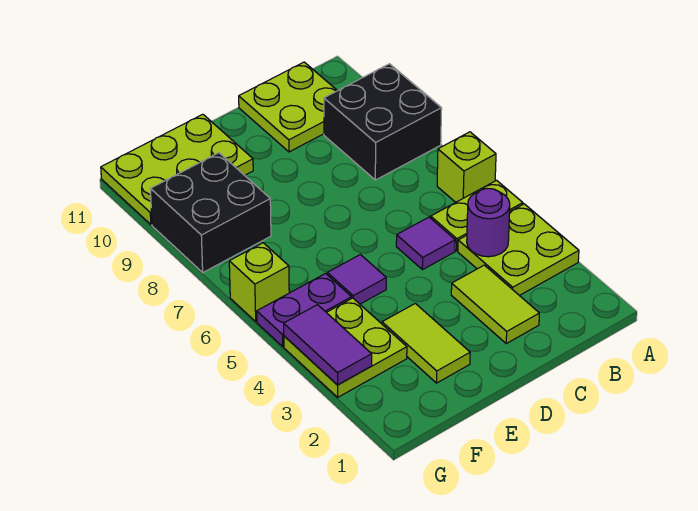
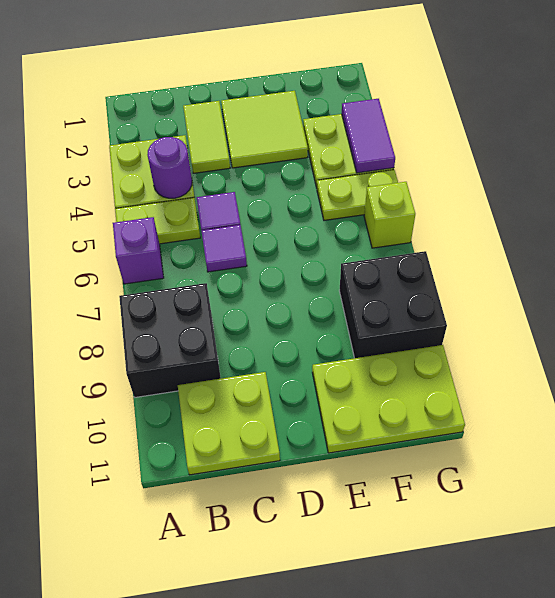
lime 1x1 brick [437,132,496,202] -> purple 1x1 brick [113,217,164,284]
lime 1x2 tile [382,303,470,383] -> lime 2x2 tile [221,91,308,168]
purple 1x1 tile [327,255,386,304] -> purple 1x1 tile moved to [201,225,247,272]
purple 1x2 plate [257,274,352,346] -> lime 1x2 plate [317,170,398,220]

